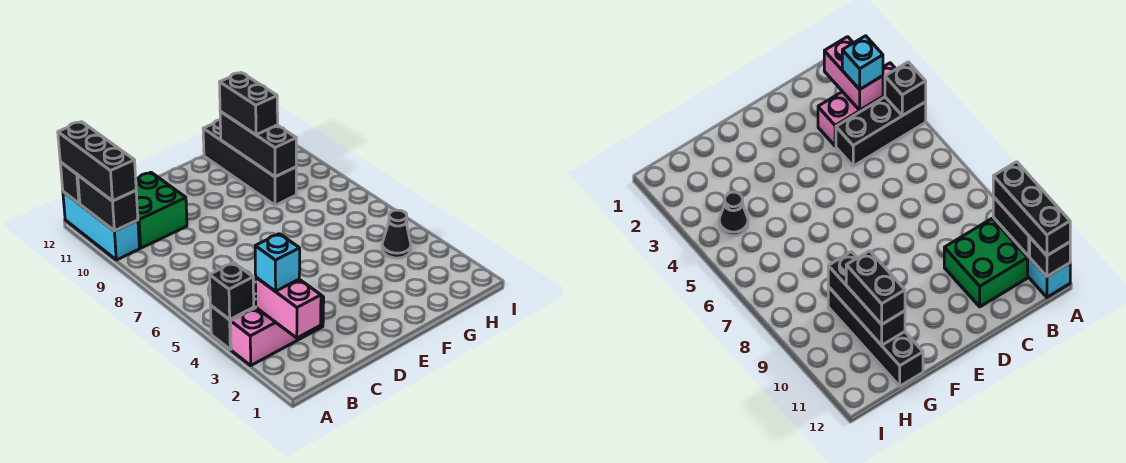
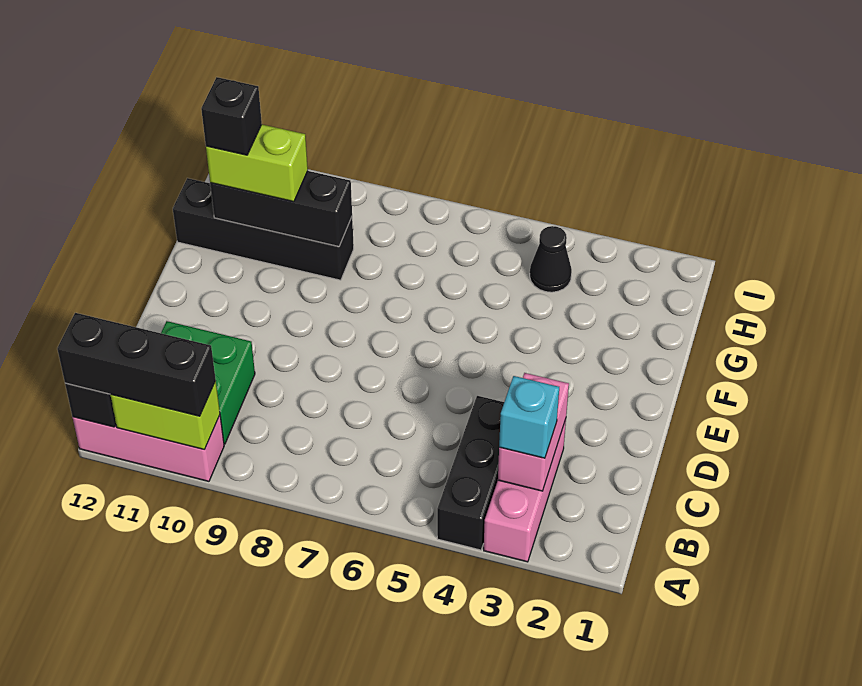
black 1x1 brick [210,263,254,320] -> black 1x1 brick moved to [201,77,262,155]
cyan 1x3 brick [63,192,140,260] -> pink 1x3 brick [73,415,224,481]
black 1x2 brick [78,175,138,231] -> lime 1x2 brick [111,381,220,450]
pink 1x2 brick [256,278,321,338] -> pink 1x2 brick turned to [498,373,569,491]
black 1x2 brick [219,73,278,135] -> lime 1x2 brick [206,125,308,202]

